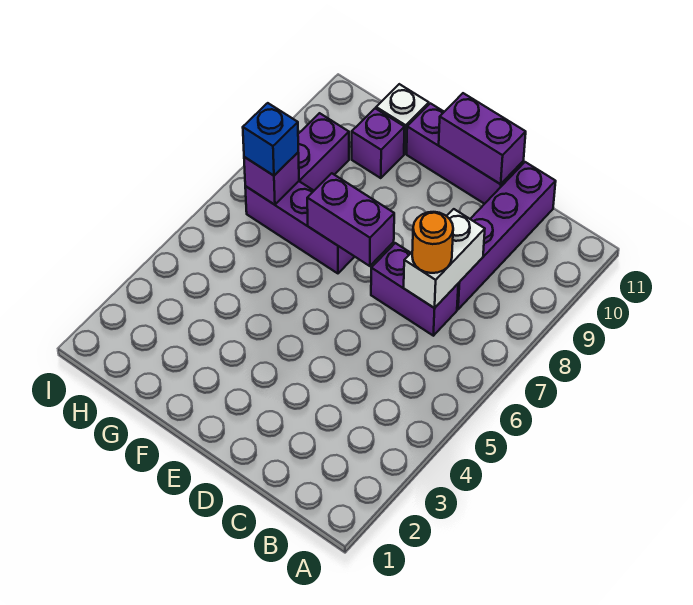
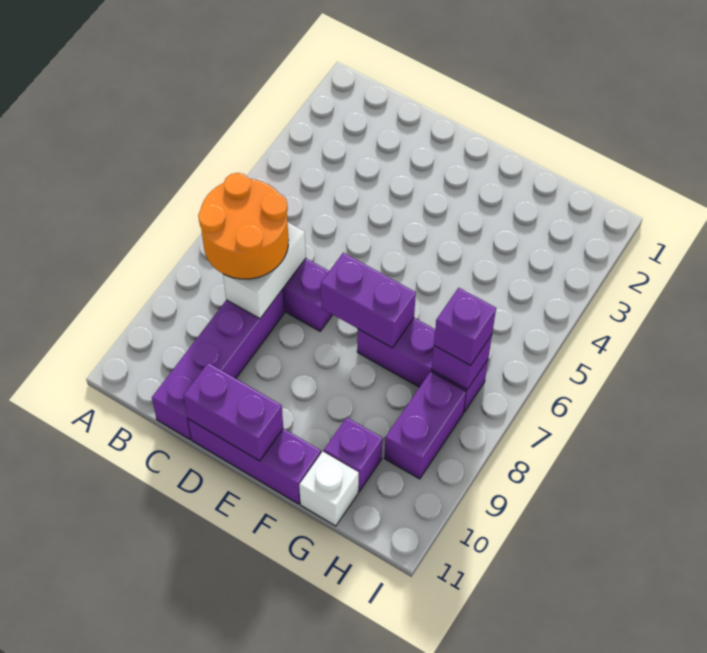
orange 1x1 round brick [412,212,453,273] -> orange 2x2 round brick [198,173,288,279]
blue 1x1 brick [243,103,298,176] -> purple 1x1 brick [434,288,496,365]

